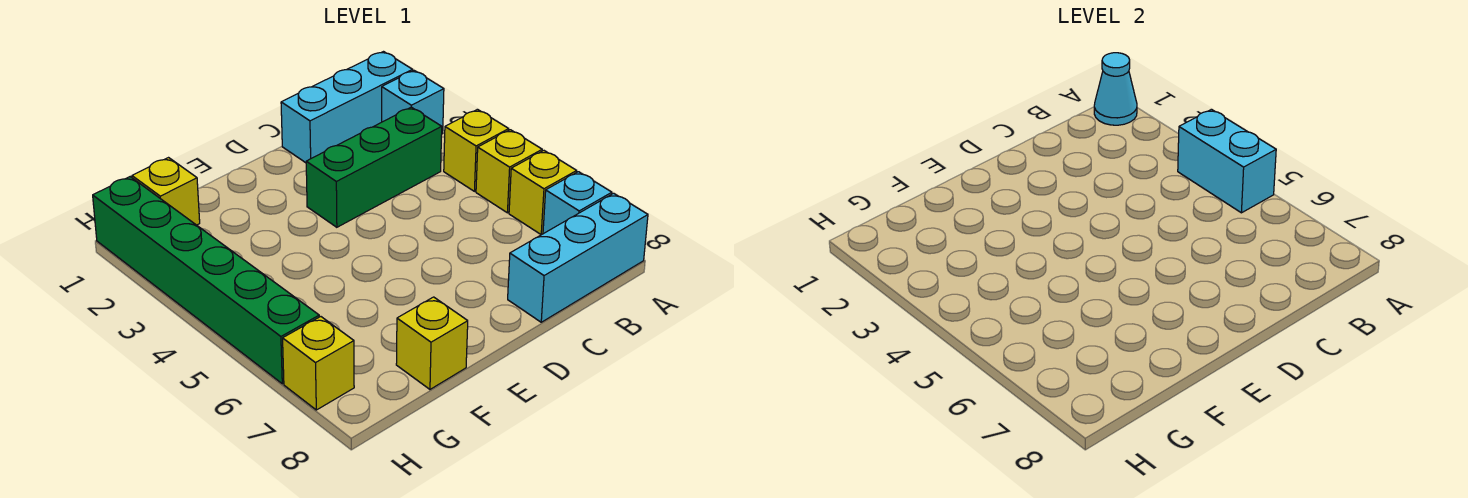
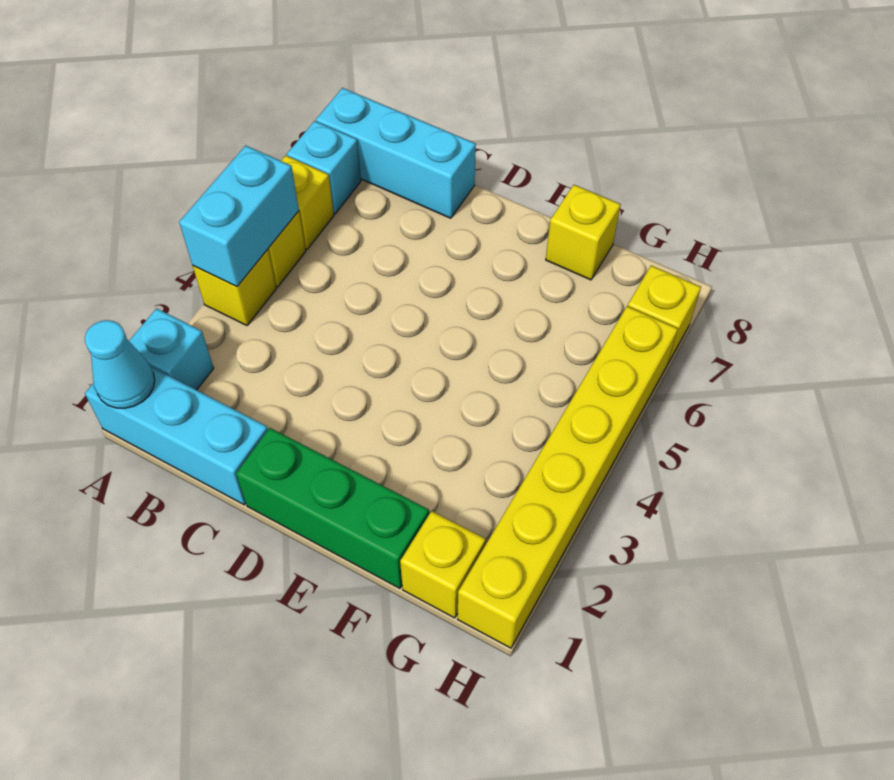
green 1x3 brick [306,107,442,227] -> green 1x3 brick moved to [236,428,429,588]
green 1x6 brick [93,177,319,384] -> yellow 1x6 brick [458,306,678,648]

